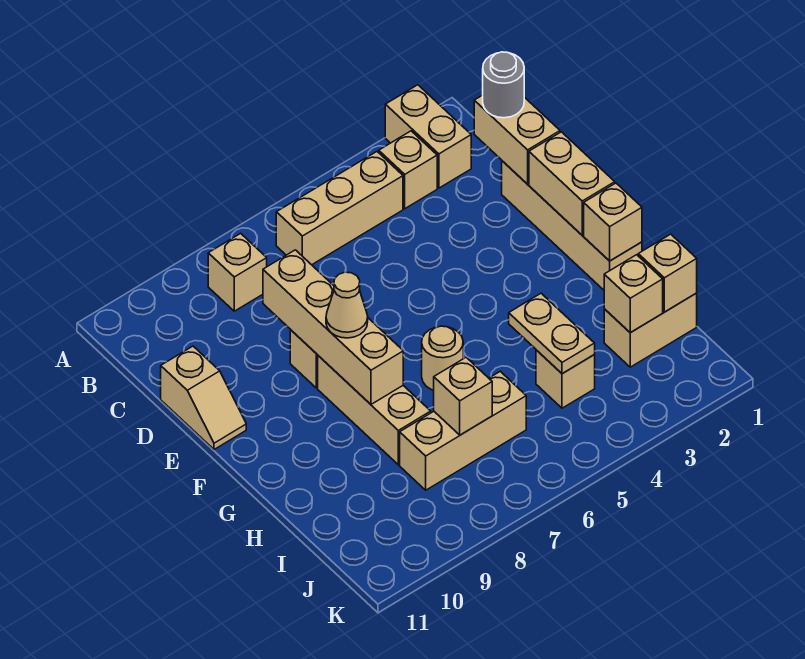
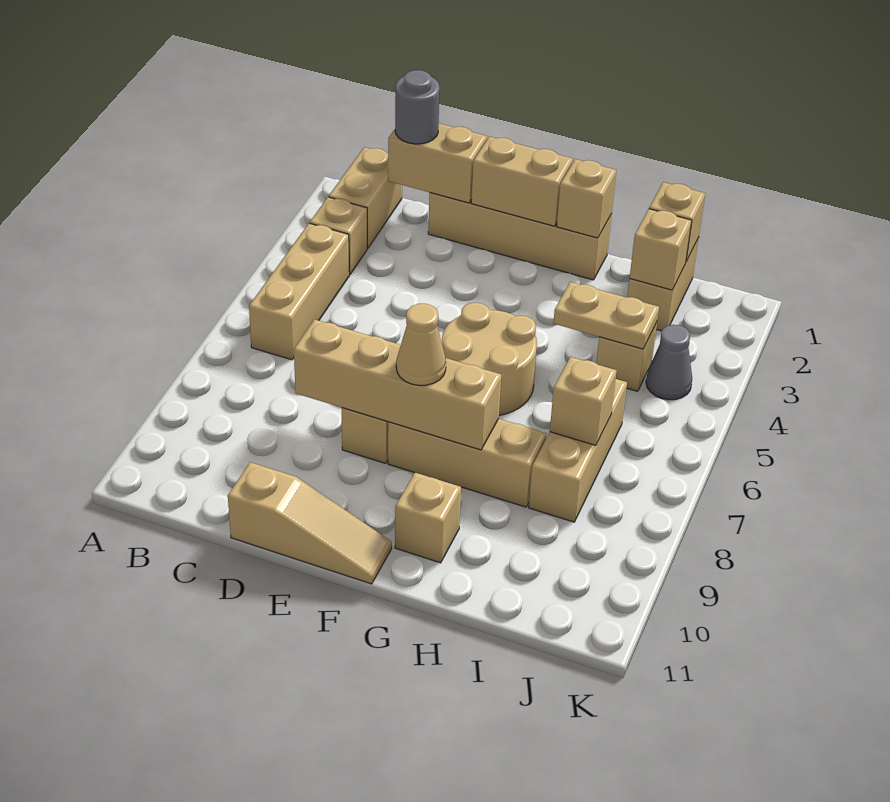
tan 1x2 brick [385,85,471,188] -> tan 1x2 brick turned to [329,147,402,248]
tan 1x1 brick [208,233,267,311] -> tan 1x1 brick moved to [395,473,461,563]
tan 1x2 slope [161,346,246,449] -> tan 1x3 slope [228,462,392,584]
tan 1x1 round brick [422,326,463,390] -> tan 2x2 round brick [442,303,537,415]
none -> grey 1x1 cone [646,325,692,400]

